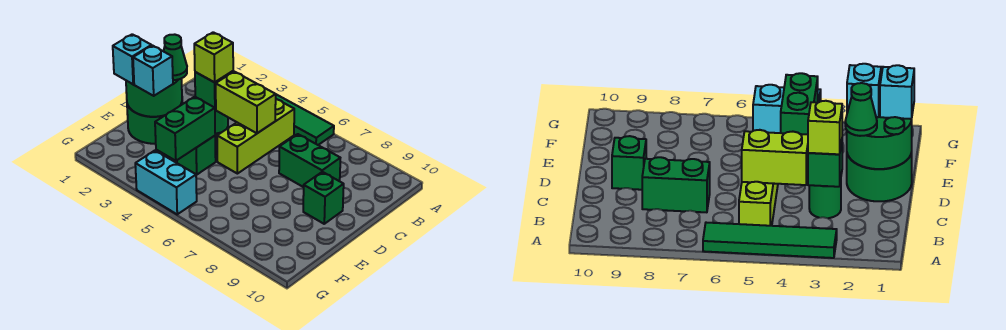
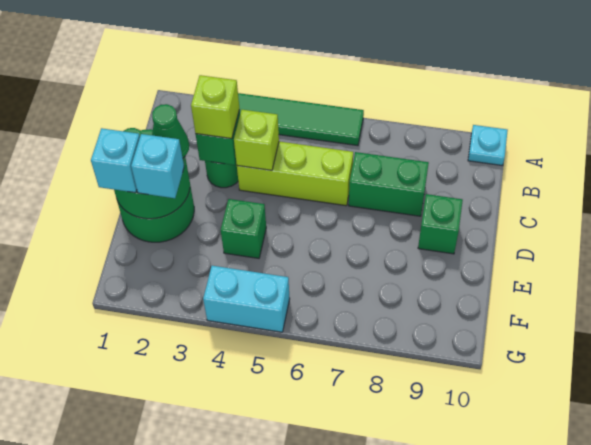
none -> cyan 1x1 plate [468,125,508,166]
lime 1x3 brick [217,99,294,174] -> lime 1x3 brick turned to [237,141,353,206]
lime 1x2 brick [216,72,276,133] -> lime 1x1 brick [234,110,279,170]
green 1x2 brick [155,97,215,161] -> none

